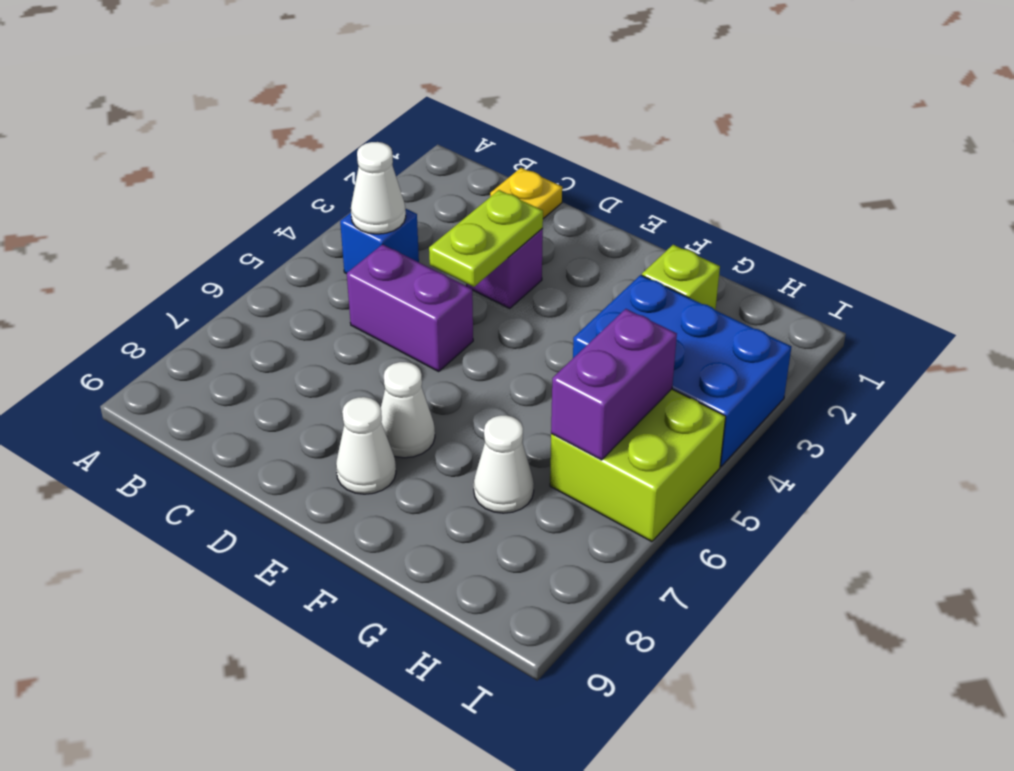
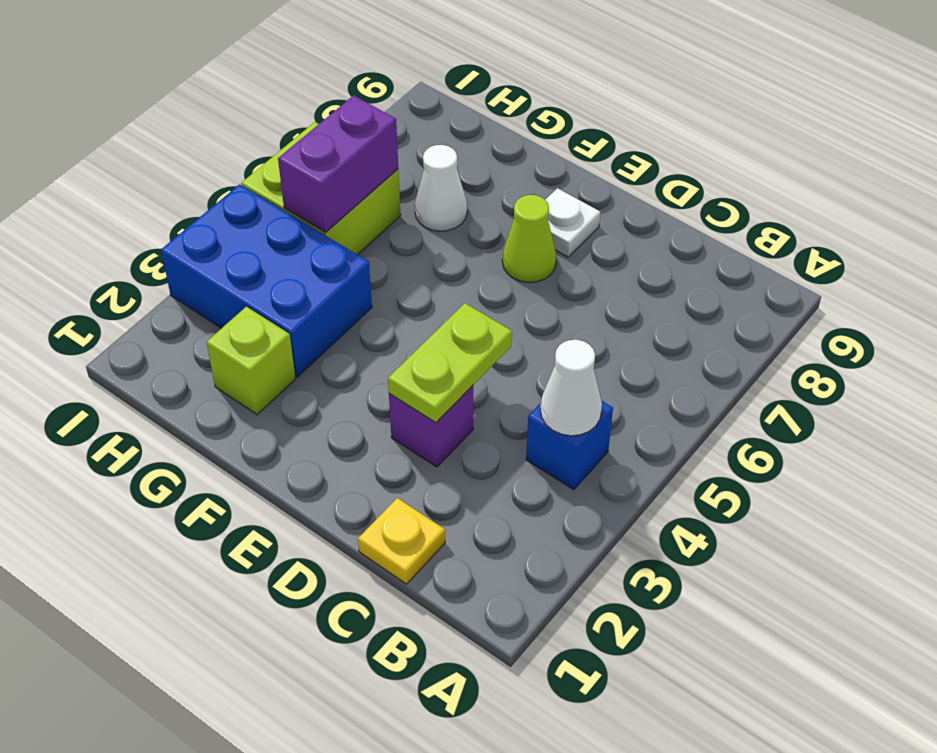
purple 1x2 brick [347,244,473,371] -> none
white 1x1 cone [381,362,435,458] -> lime 1x1 cone [502,195,557,282]
white 1x1 cone [336,397,396,494] -> white 1x1 plate [546,188,600,257]

